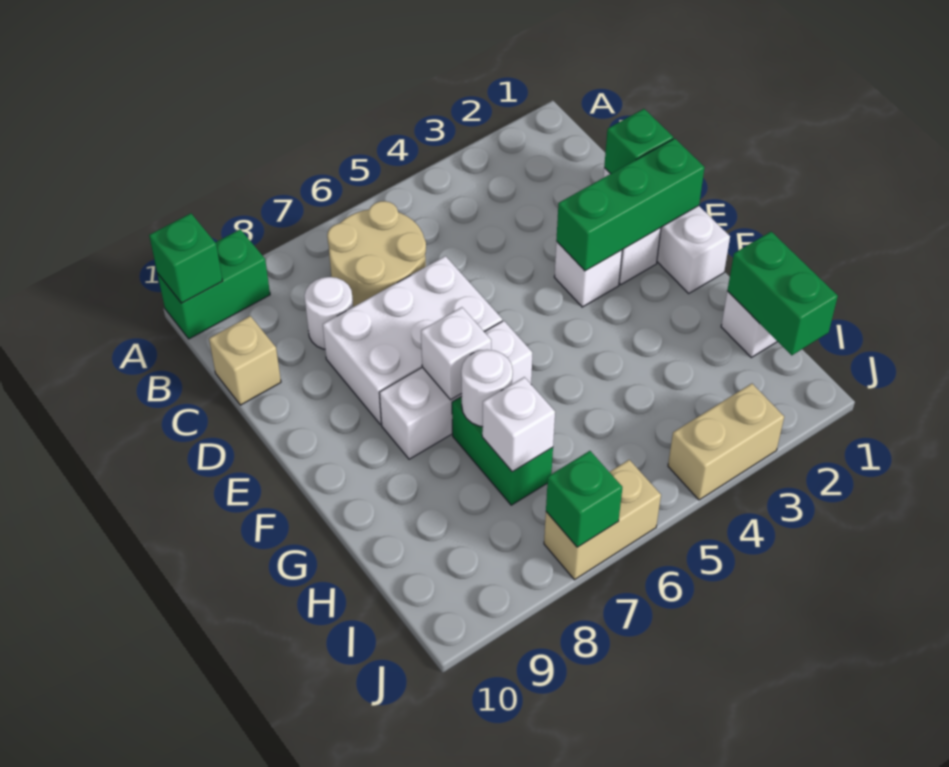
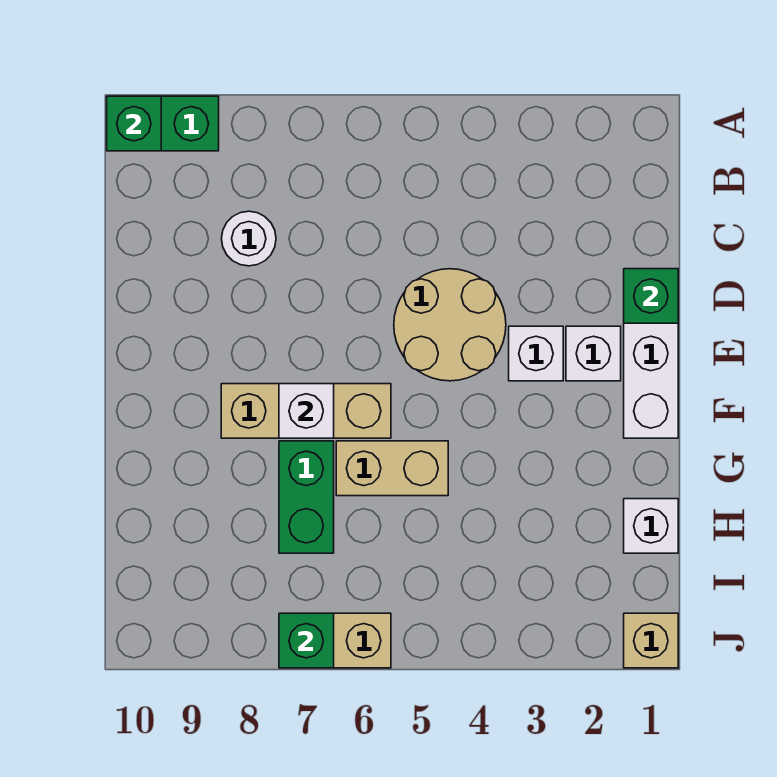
tan 2x2 round brick [327,201,426,307] -> tan 2x2 round brick moved to [394,269,506,381]
tan 1x1 brick [209,316,281,405] -> tan 1x1 brick moved to [624,613,678,668]
white 2x3 brick [323,256,502,425] -> none
green 1x3 brick [556,138,705,271] -> none
white 1x3 brick [379,321,532,459] -> tan 1x3 brick [221,384,391,438]
white 1x1 round brick [461,350,513,427] -> none
green 1x2 brick [727,232,838,355] -> none
white 1x1 brick [482,377,555,472] -> none
tan 1x2 brick [668,384,784,500] -> tan 1x2 brick moved to [336,441,448,496]

